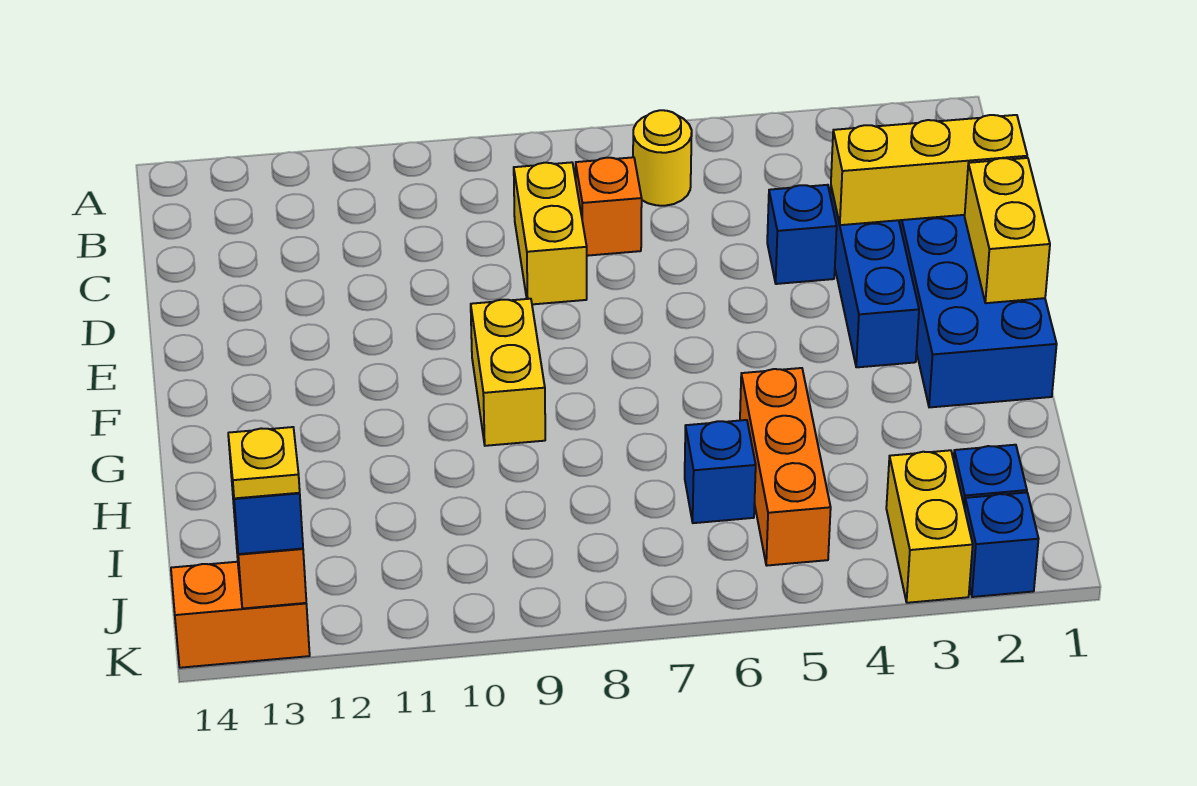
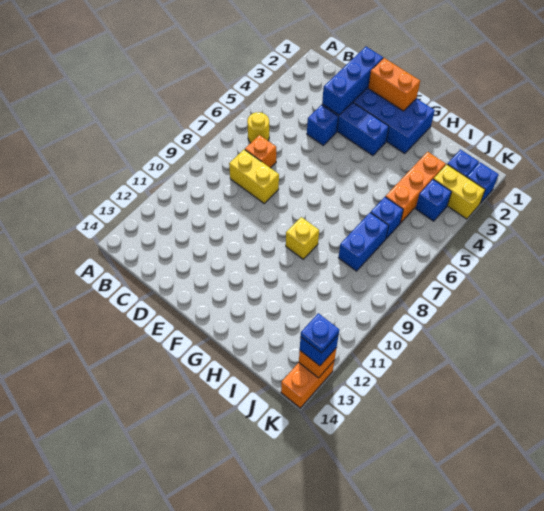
yellow 1x3 brick [831,115,1027,225] -> blue 1x3 brick [322,47,383,115]
yellow 1x2 brick [965,158,1050,303] -> orange 1x2 brick [368,58,420,111]
yellow 1x2 brick [471,299,545,446] -> yellow 1x1 brick [286,217,319,259]
orange 1x3 brick [740,368,831,566] -> orange 1x3 brick turned to [385,152,446,223]
none -> blue 1x2 brick [338,213,389,271]
none -> blue 1x1 brick [416,180,451,221]
yellow 1x1 plate [228,427,300,498] -> blue 1x1 plate [301,313,339,353]

